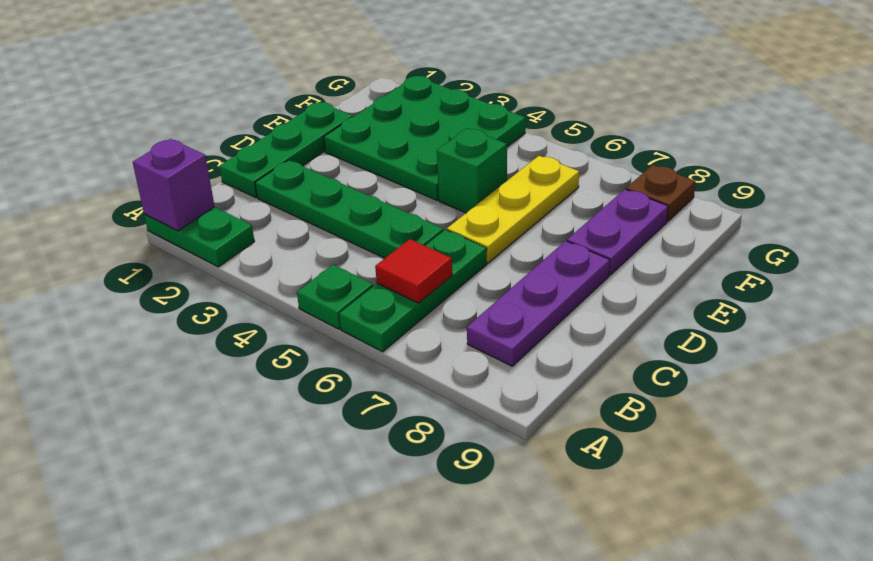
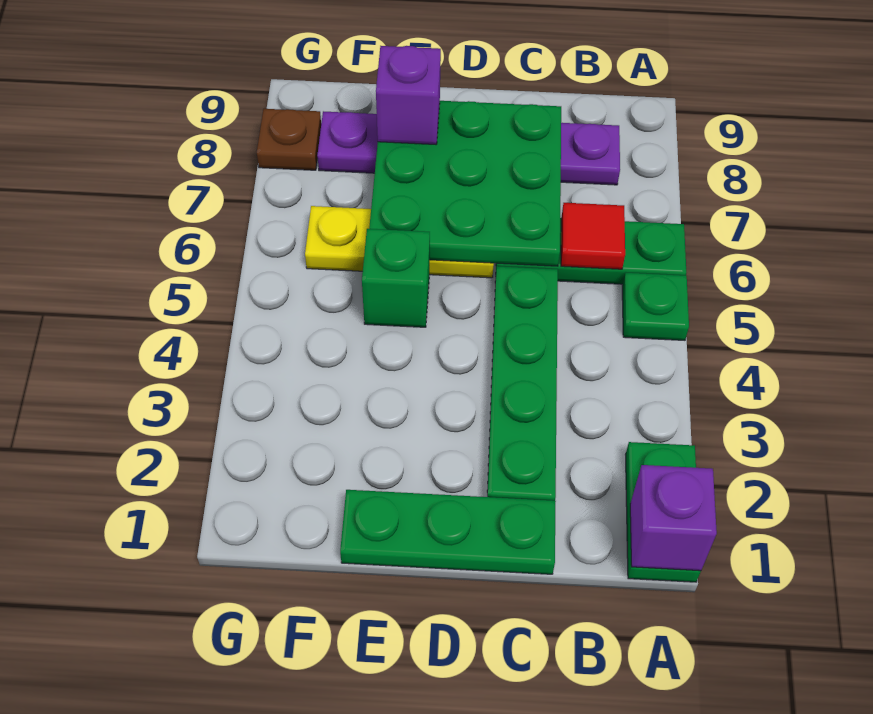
green 3x3 plate [324,76,525,200] -> green 3x3 plate moved to [369,101,561,266]
none -> purple 1x1 brick [376,46,441,144]

